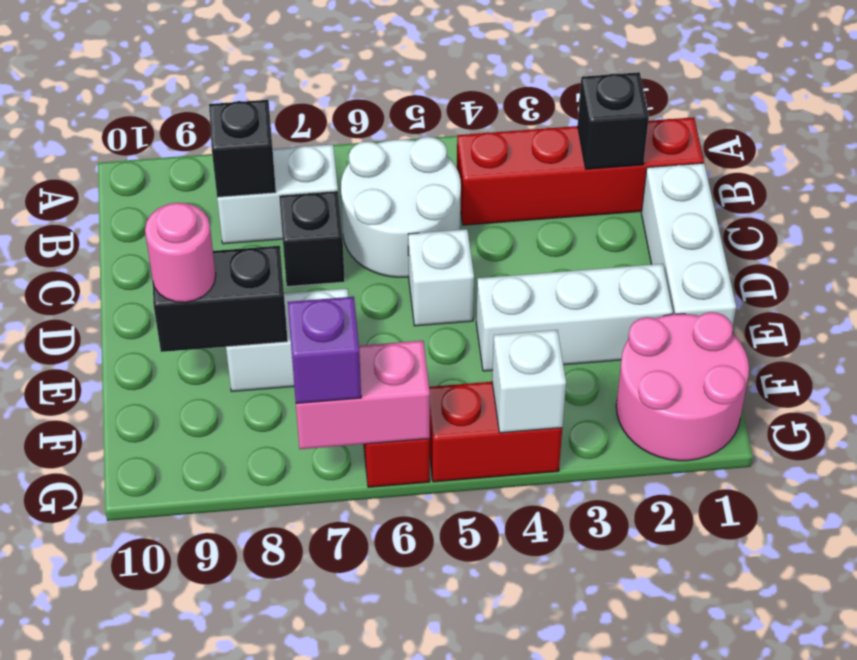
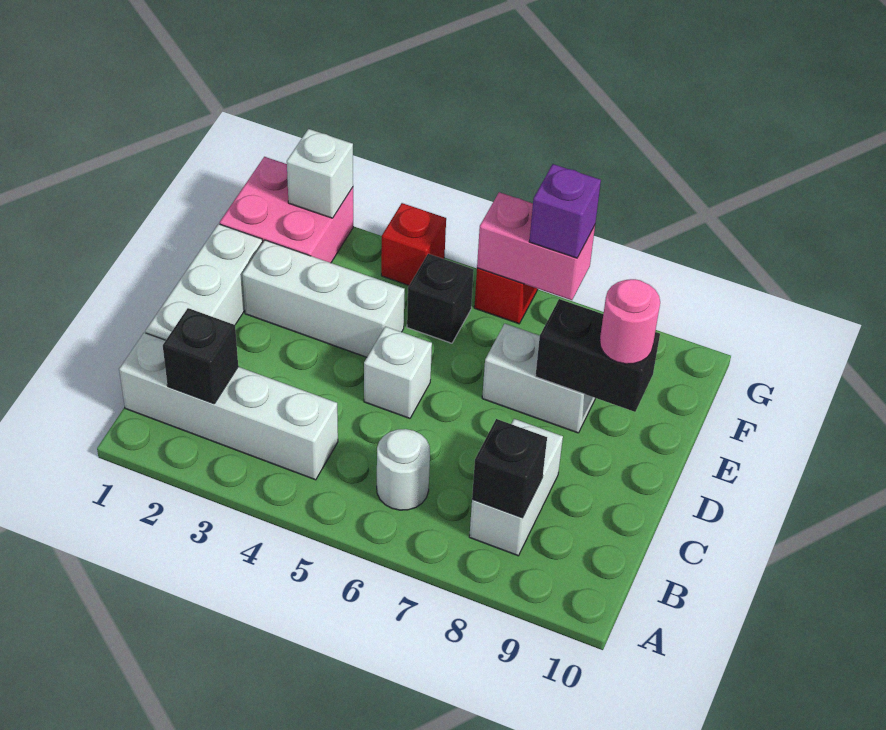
red 1x4 brick [457,117,704,225] -> white 1x4 brick [119,333,338,480]
white 2x2 round brick [341,137,461,277] -> white 1x1 round brick [377,429,430,510]
white 1x2 brick [217,144,338,244] -> white 1x2 brick turned to [469,419,563,556]
black 1x1 brick [279,191,345,287] -> black 1x1 brick moved to [407,254,474,343]
pink 2x2 round brick [616,312,749,461] -> pink 2x2 brick [219,157,353,263]
red 1x2 brick [429,382,562,482] -> red 1x1 brick [381,203,446,285]
white 1x1 brick [492,330,566,433] -> white 1x1 brick moved to [287,129,353,218]

